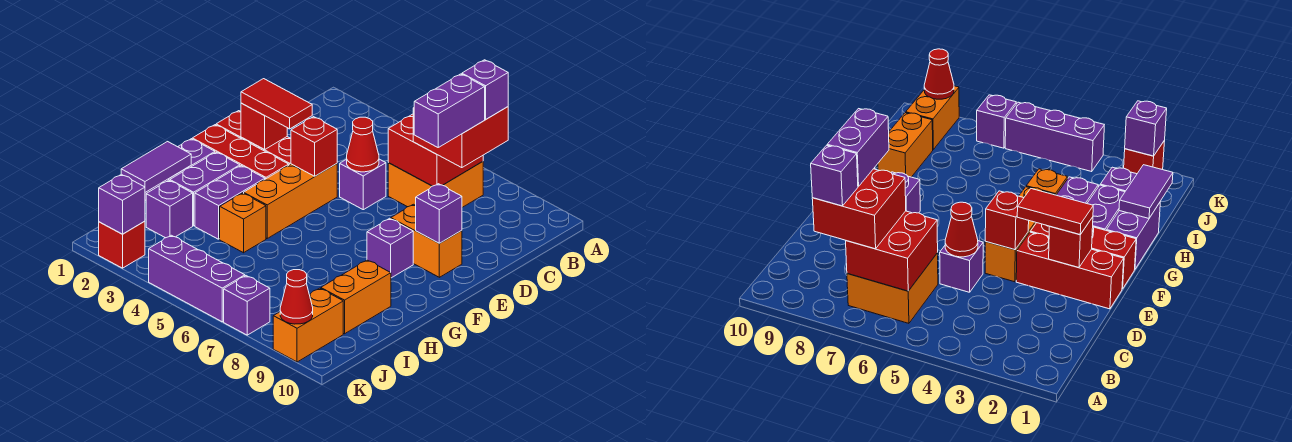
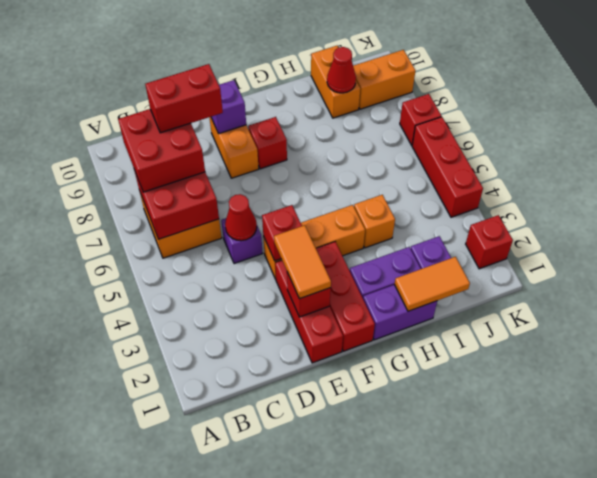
purple 1x1 brick [462,60,508,119] -> none
purple 1x2 brick [414,74,485,147] -> red 1x2 brick [145,64,223,133]
red 1x2 tile [241,79,312,129] -> orange 1x2 tile [274,225,331,299]
purple 1x1 brick [367,218,413,278] -> red 1x1 brick [248,117,287,169]
purple 1x2 brick [195,166,265,239] -> none
purple 1x2 tile [121,142,191,192] -> orange 1x2 tile [394,257,470,311]
orange 1x2 brick [321,260,391,334] -> orange 1x2 brick turned to [311,46,360,118]
purple 1x1 brick [99,174,145,234] -> none
purple 1x3 brick [149,235,245,322] -> red 1x3 brick [412,117,483,217]
purple 1x1 brick [224,276,270,335] -> red 1x1 brick [400,94,441,145]
red 1x1 cone [280,270,313,324] -> red 1x1 cone moved to [327,47,356,93]

